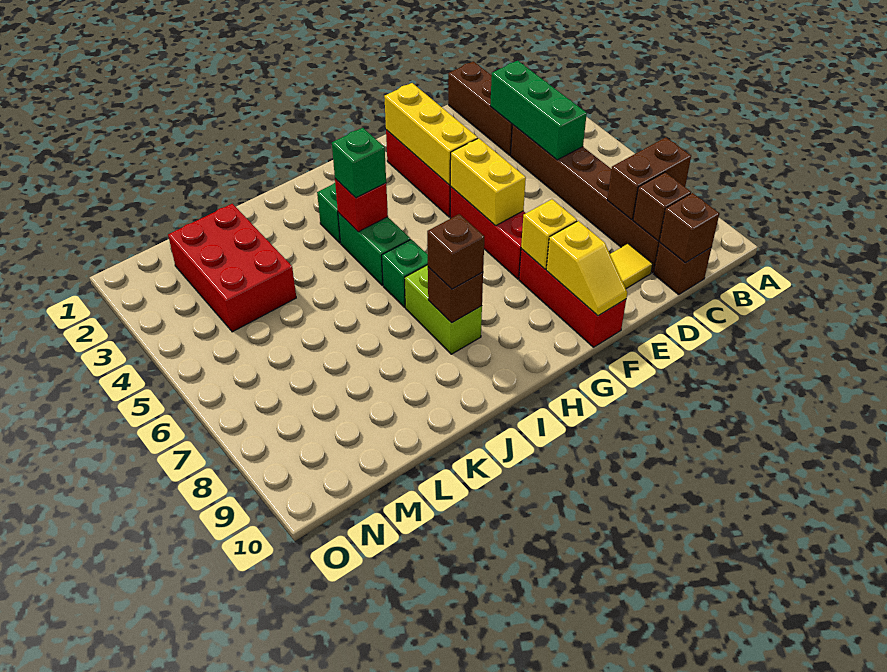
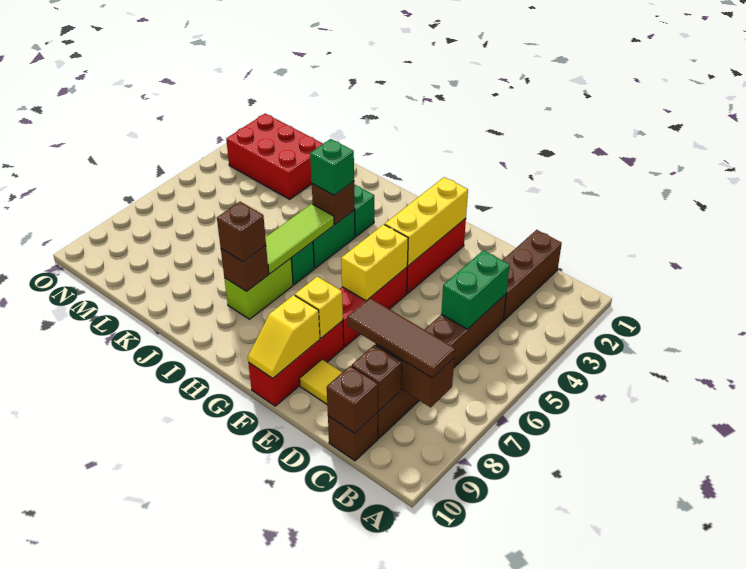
none -> brown 1x3 tile [348,298,455,378]
green 1x3 brick [490,61,587,160] -> green 1x2 brick [441,250,510,329]
red 1x1 brick [335,179,388,232] -> brown 1x1 brick [312,181,355,224]
none -> lime 1x3 tile [265,204,334,274]
red 2x3 brick [168,204,296,332] -> red 2x3 brick turned to [226,113,323,199]

